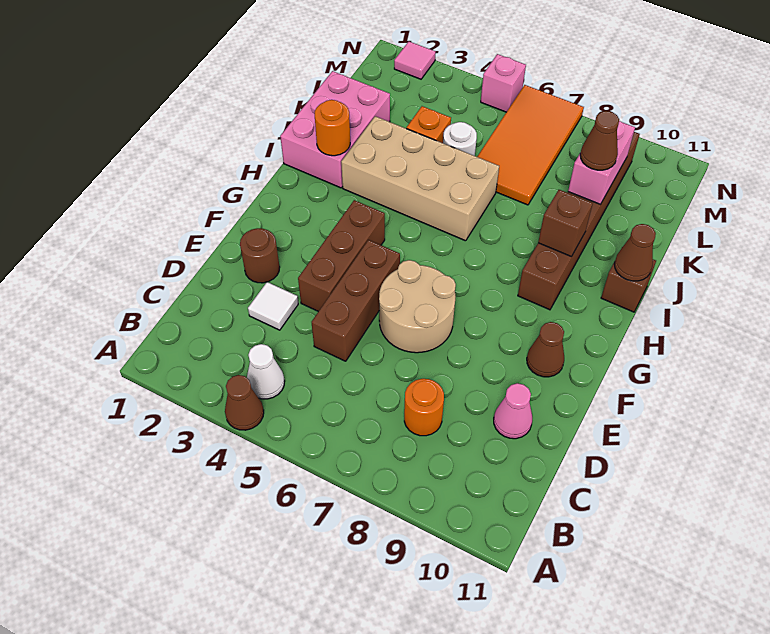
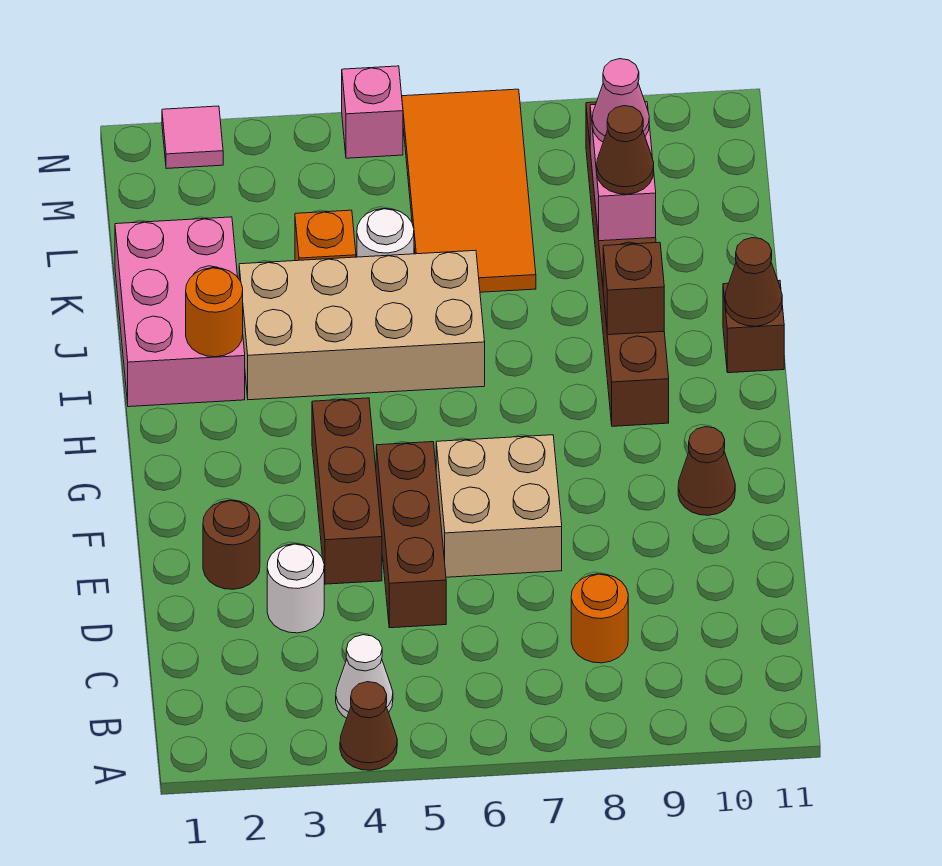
white 1x1 tile [248,282,298,330] -> white 1x1 round brick [267,544,324,633]
pink 1x1 cone [494,383,532,439] -> pink 1x1 cone moved to [592,59,649,142]
tan 2x2 round brick [379,260,456,353] -> tan 2x2 brick [436,435,562,577]

